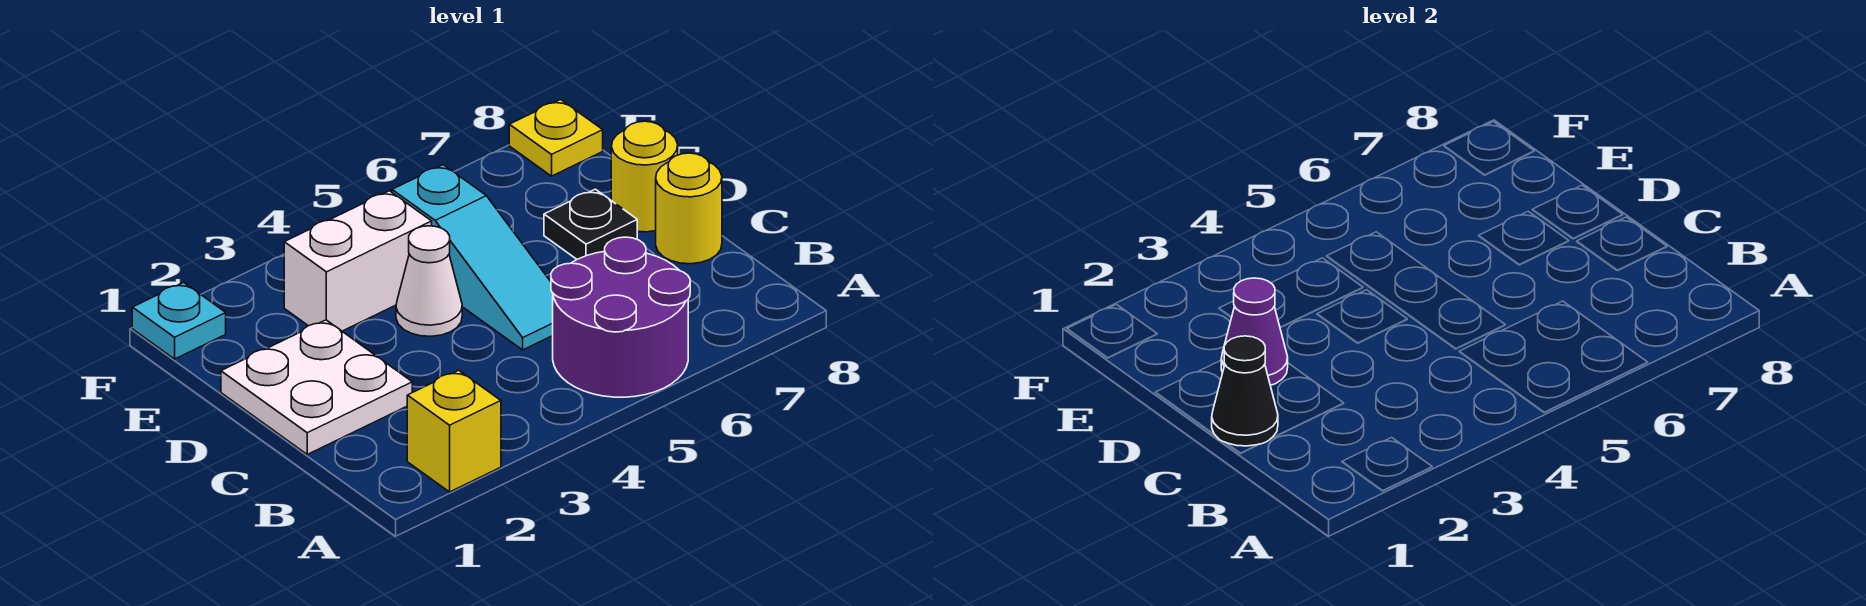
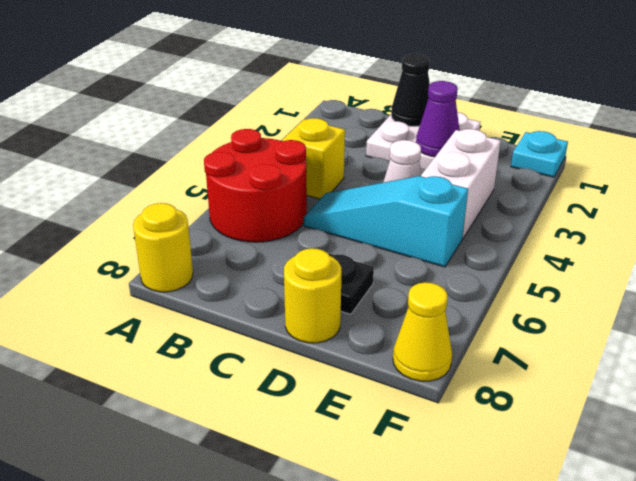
yellow 1x1 brick [407,370,501,492] -> yellow 1x1 brick moved to [282,118,345,199]
purple 2x2 round brick [551,237,690,397] -> red 2x2 round brick [204,129,307,242]
yellow 1x1 round brick [656,153,722,264] -> yellow 1x1 round brick moved to [133,203,193,292]
yellow 1x1 plate [509,100,603,176] -> yellow 1x1 cone [393,282,452,381]

